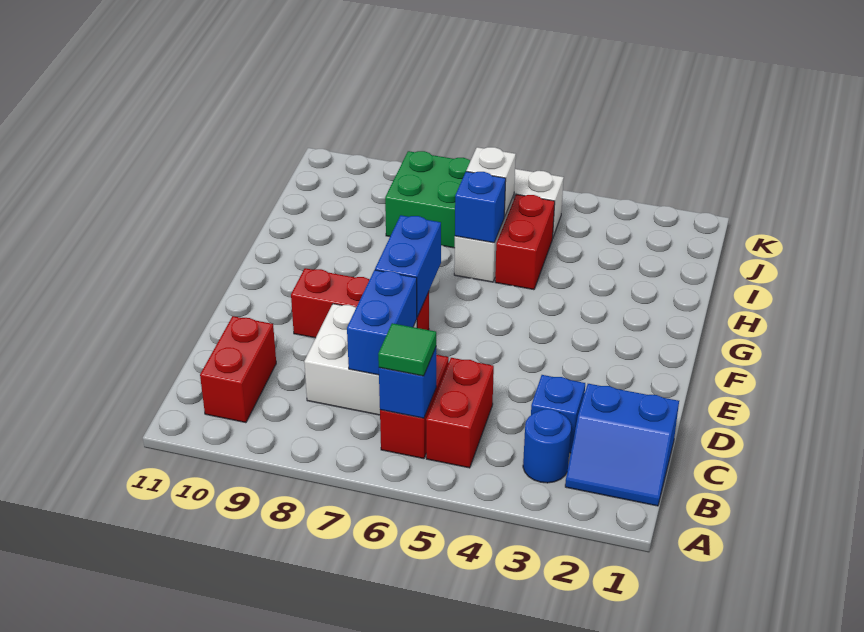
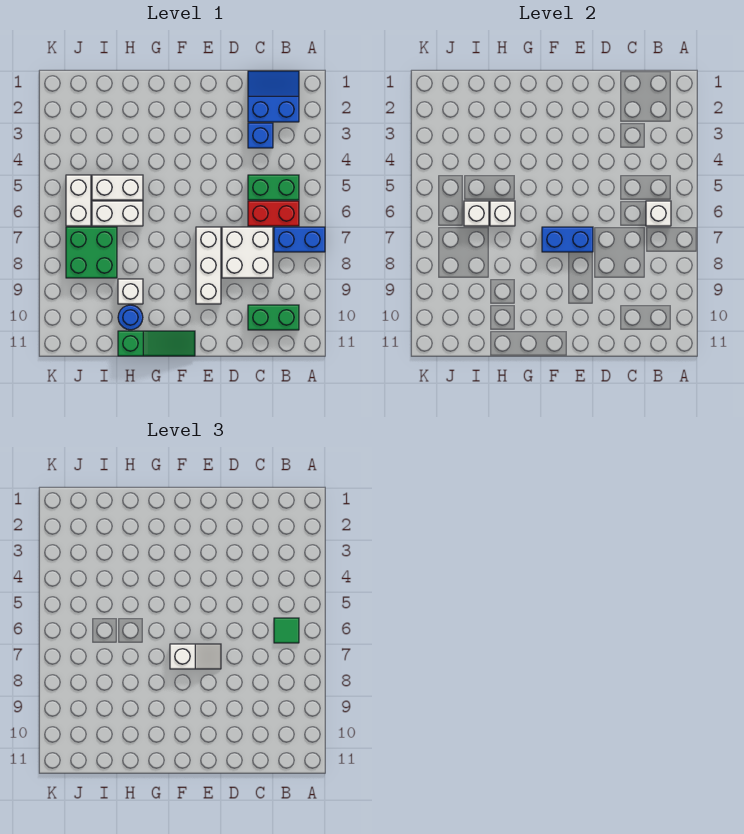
blue 2x2 slope [565,384,679,506] -> blue 2x2 slope turned to [248,71,299,122]
blue 1x1 round brick [523,409,571,483] -> blue 1x1 round brick moved to [118,305,143,330]
red 1x2 brick [426,358,494,468] -> green 1x2 brick [248,175,299,200]
blue 1x1 brick [379,348,436,418] -> white 1x1 brick [646,201,671,226]
red 1x2 brick [200,316,276,423] -> green 1x2 brick [248,305,299,330]
blue 1x2 brick [347,270,417,375] -> blue 1x2 brick moved to [274,227,325,252]
red 1x3 brick [291,268,429,338] -> white 1x3 brick [196,227,221,304]
none -> white 1x2 slope [170,644,221,669]
none -> green 1x3 slope [118,331,195,356]
red 1x2 brick [495,195,555,290] -> white 1x2 brick [92,175,143,200]
blue 1x1 brick [455,172,506,243] -> white 1x1 brick [490,201,515,226]
none -> white 1x1 brick [118,279,143,304]

